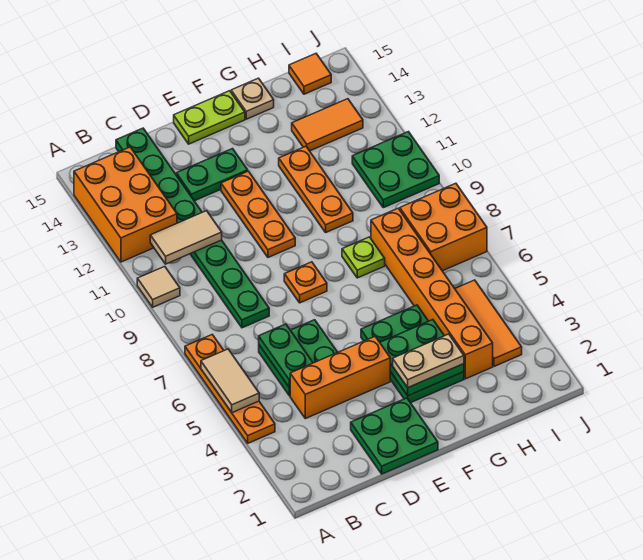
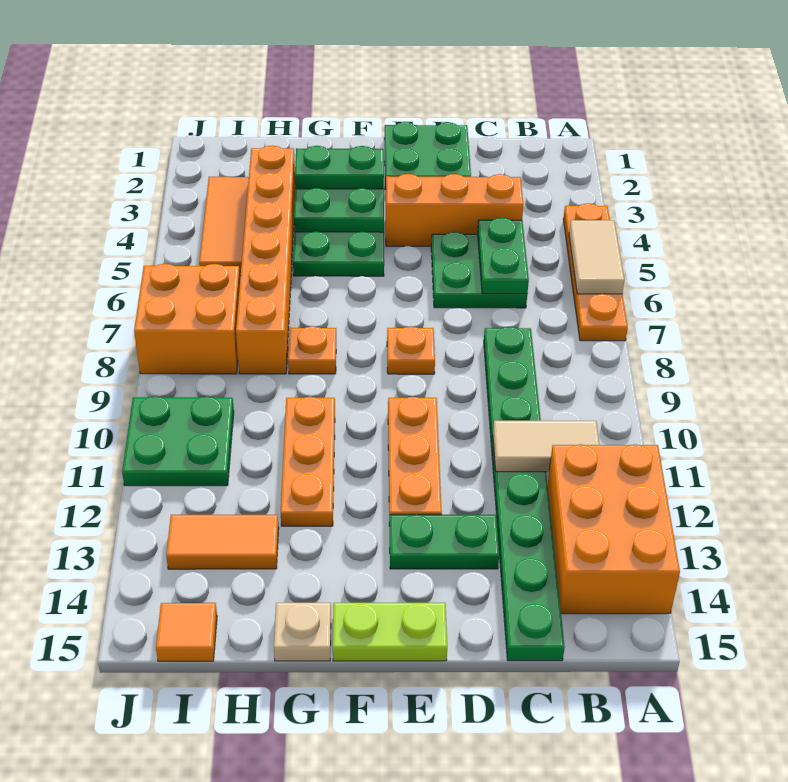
tan 1x1 tile [137,266,180,307] -> none
tan 1x2 plate [393,334,464,388] -> green 1x2 plate [295,146,384,189]
lime 1x1 plate [342,237,385,278] -> orange 1x1 plate [288,326,336,374]

